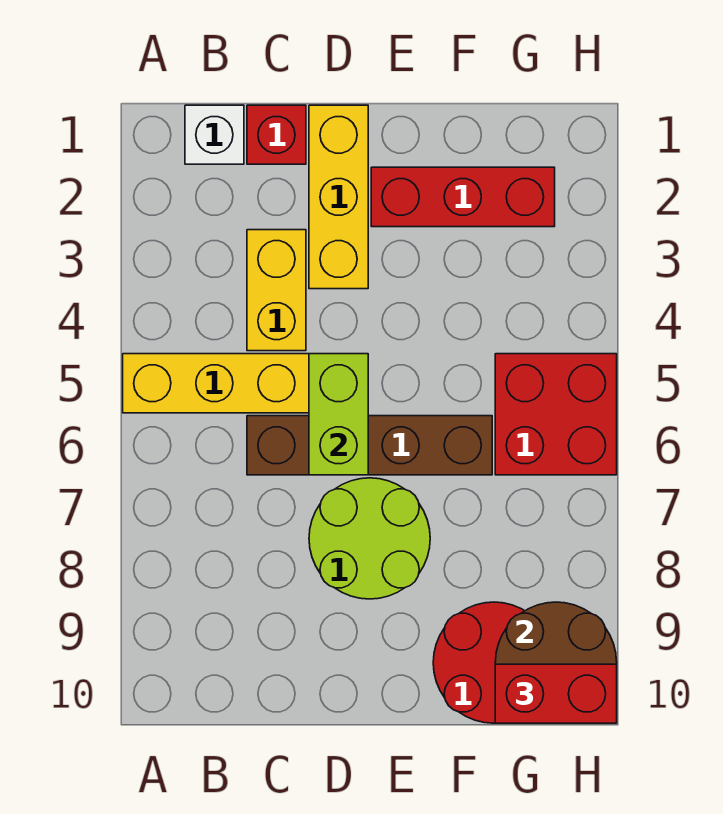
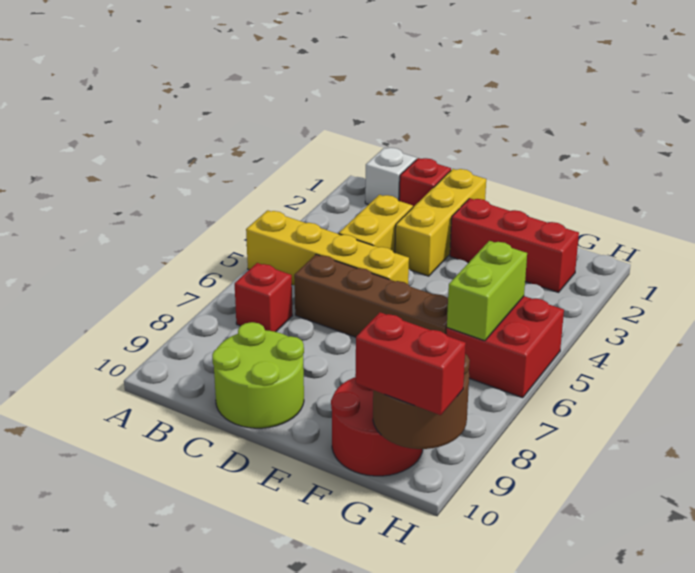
none -> red 1x1 brick [235,263,292,332]
lime 1x2 brick [309,354,368,475] -> lime 1x2 brick moved to [447,241,527,341]
lime 2x2 round brick [309,478,430,599] -> lime 2x2 round brick moved to [212,322,304,428]

